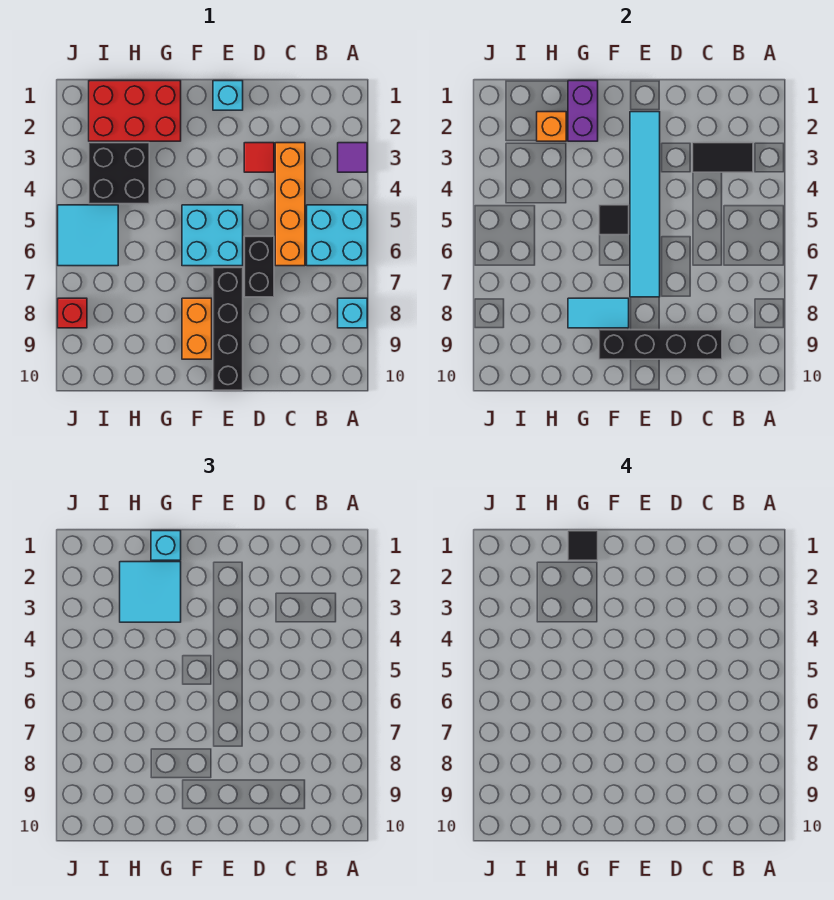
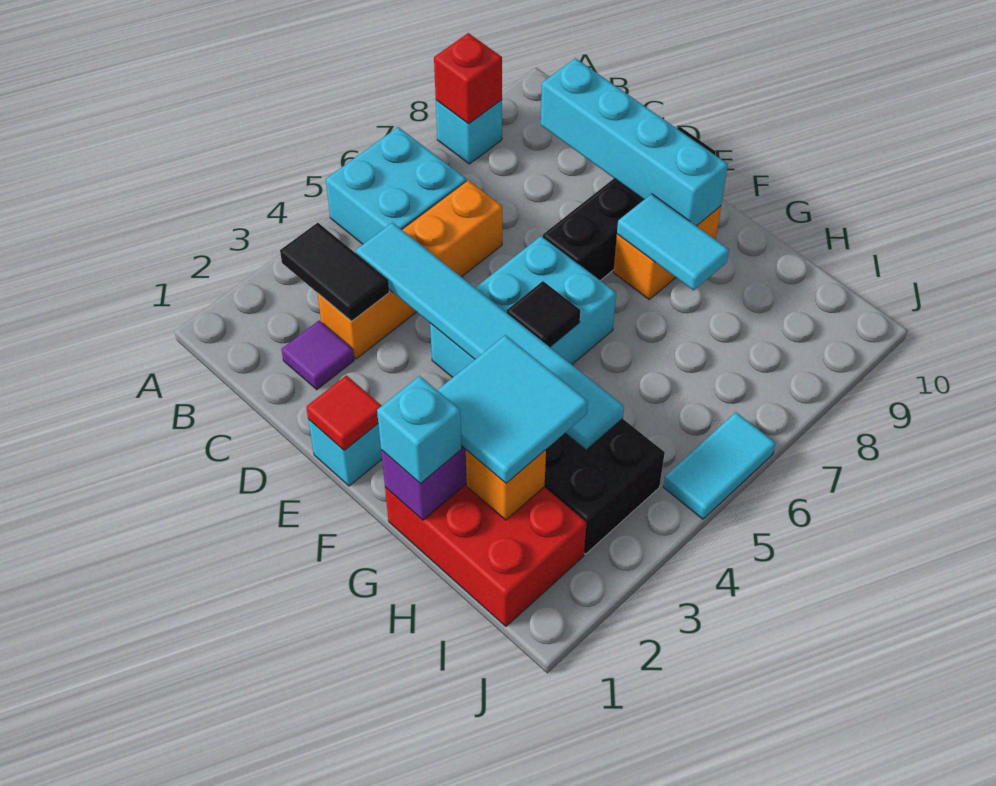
purple 1x1 tile [338,143,367,172] -> purple 1x1 tile moved to [281,321,354,390]
black 1x4 brick [599,330,722,359] -> cyan 1x4 brick [541,58,728,226]
red 1x1 tile [244,143,274,172] -> red 1x1 tile moved to [306,375,382,450]
black 1x2 brick [244,236,274,297] -> none
cyan 1x6 tile [630,112,660,297] -> cyan 1x6 tile turned to [355,223,624,450]
cyan 2x2 brick [182,205,243,266] -> cyan 2x3 brick [430,236,616,378]
black 1x1 tile [568,531,598,560] -> none
cyan 2x2 tile [58,205,118,266] -> cyan 1x2 tile [663,412,776,519]
red 1x1 brick [58,298,87,328] -> red 1x1 brick moved to [434,33,502,124]

